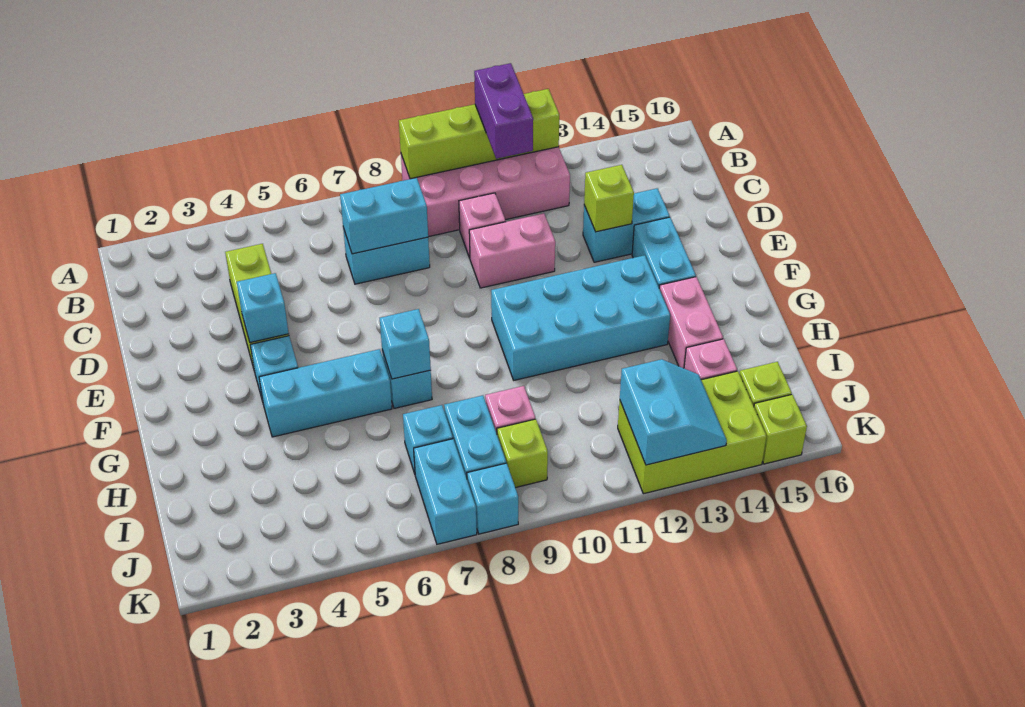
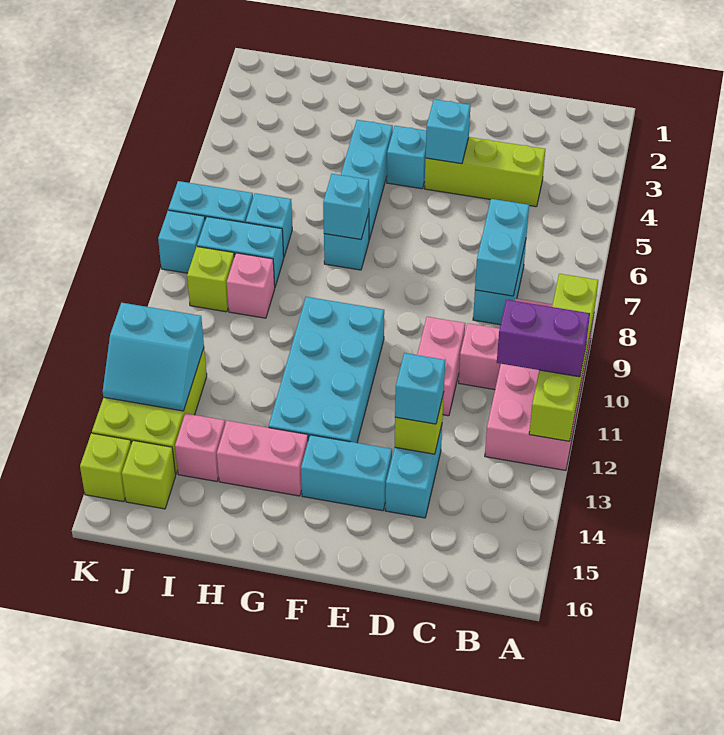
none -> cyan 1x1 brick [395,353,445,424]

